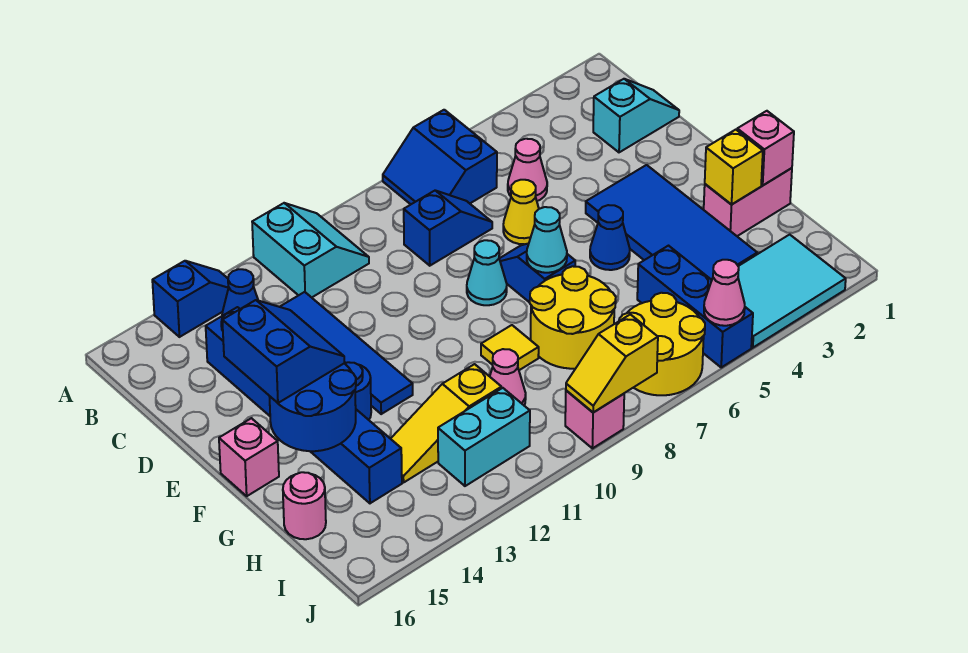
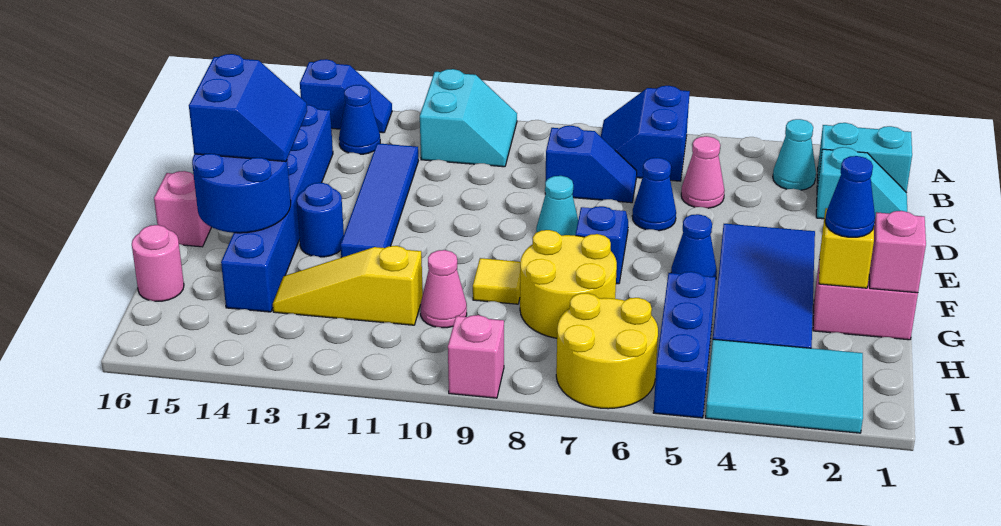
yellow 1x1 cone [503,180,539,244] -> blue 1x1 cone [632,158,676,231]
cyan 1x1 cone [527,207,567,273] -> cyan 1x1 cone moved to [773,119,816,190]
none -> blue 1x1 cone [825,156,875,237]
cyan 1x2 brick [438,388,530,486] -> cyan 1x2 brick moved to [817,123,912,193]
pink 1x1 cone [704,260,745,326] -> none
yellow 1x2 slope [566,314,658,412] -> none

